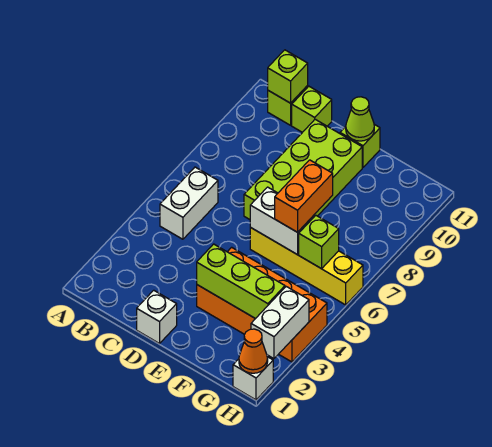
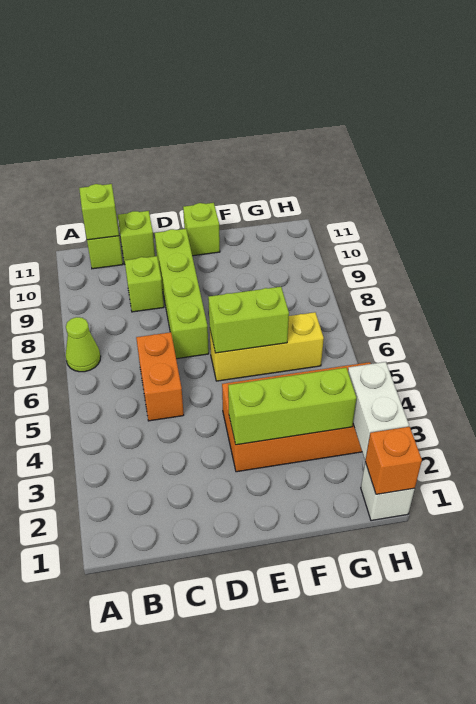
white 1x2 brick [160,167,218,239] -> none
white 1x1 brick [137,290,177,344] -> none
lime 2x4 brick [244,119,362,219] -> lime 1x4 brick [155,229,209,359]
yellow 1x4 brick [250,227,363,305] -> yellow 1x3 brick [210,312,324,381]
white 1x2 brick [250,187,315,254] -> lime 1x2 brick [208,287,289,353]
lime 1x1 cone [346,97,374,141] -> lime 1x1 cone moved to [66,317,101,372]
orange 1x2 brick [275,160,333,232] -> orange 1x2 brick moved to [136,332,184,421]
lime 1x1 brick [299,215,339,269] -> lime 1x1 brick moved to [125,256,164,312]
orange 1x1 cone [239,329,268,373] -> orange 1x1 brick [365,427,422,494]

